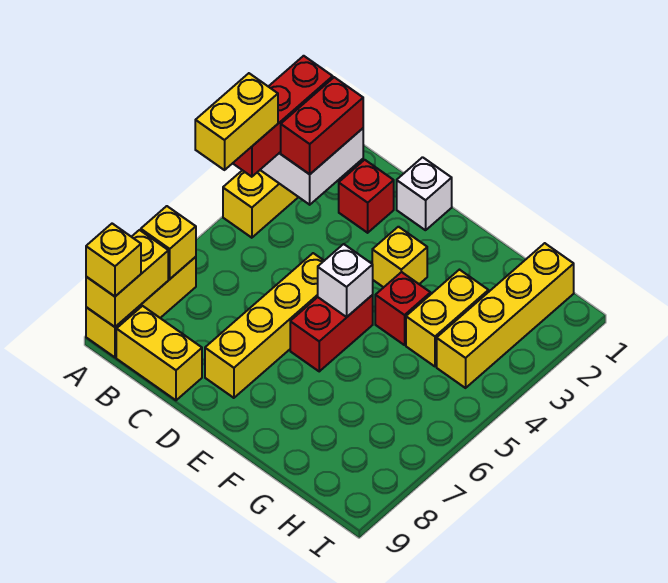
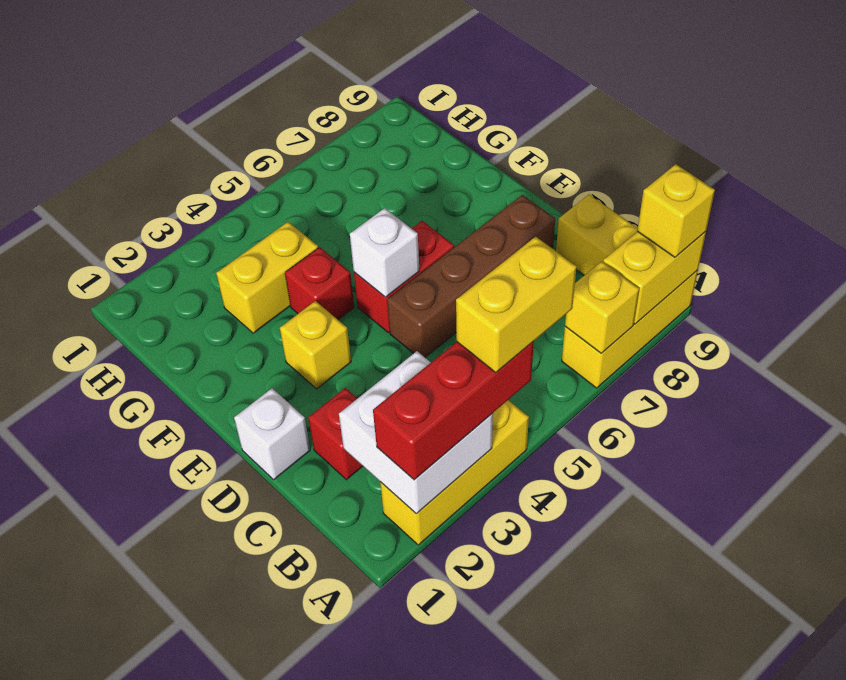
red 1x2 brick [281,77,363,174] -> none
yellow 1x4 brick [205,253,324,398] -> brown 1x4 brick [387,195,555,357]
yellow 1x4 brick [437,243,574,388] -> none

